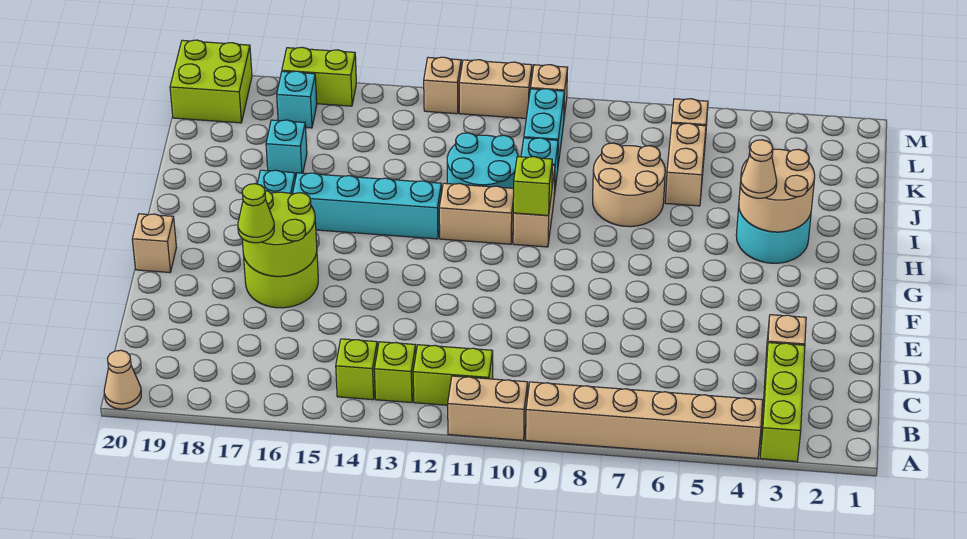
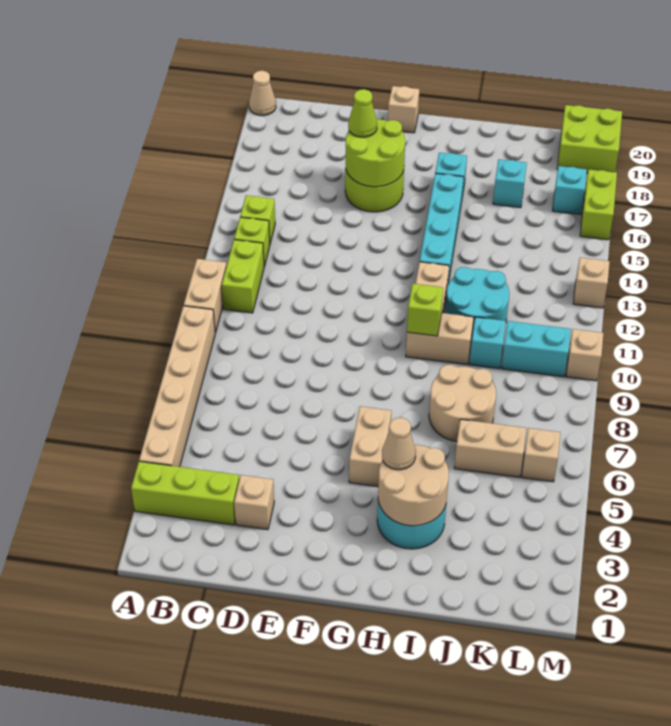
tan 1x2 brick [459,60,532,118] -> tan 1x2 brick moved to [349,406,391,487]

